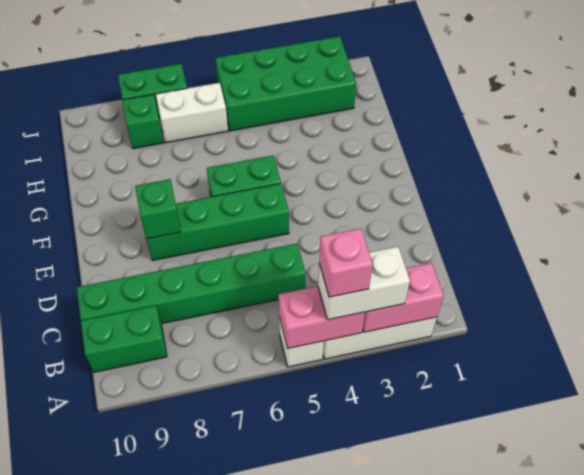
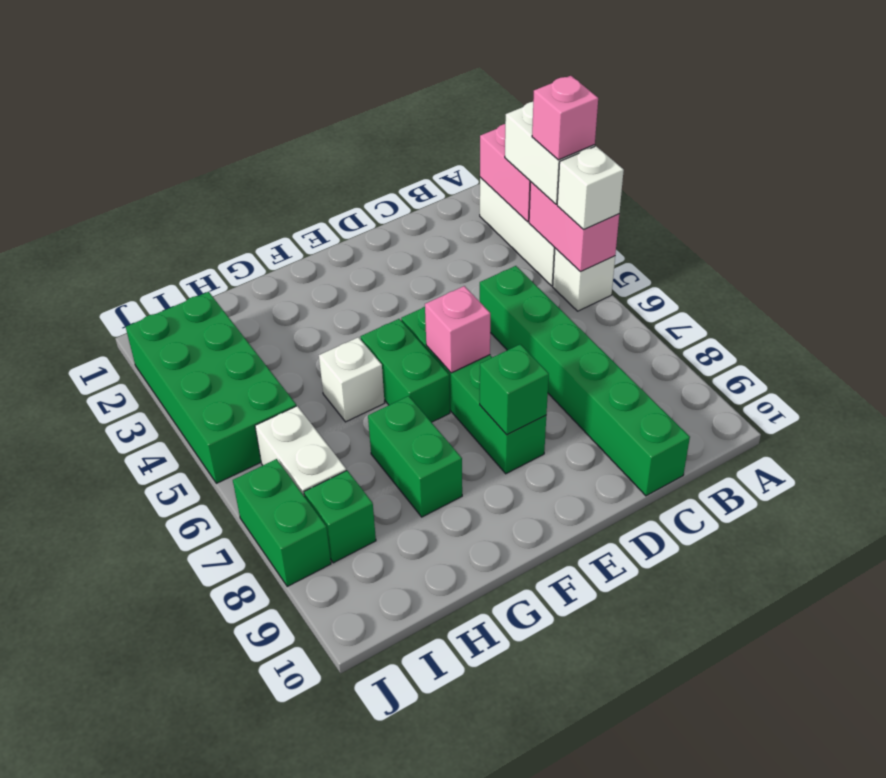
none -> white 1x1 brick [557,146,624,230]
green 1x2 brick [81,306,167,372] -> green 1x2 brick moved to [368,396,462,517]
none -> pink 1x1 brick [425,286,490,373]
none -> white 1x1 brick [319,337,385,422]

